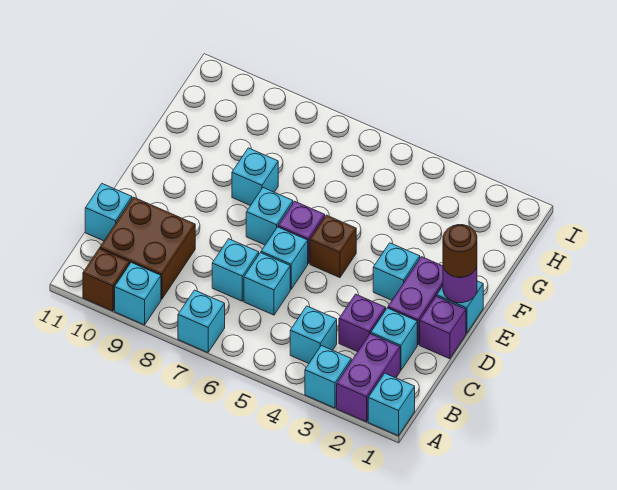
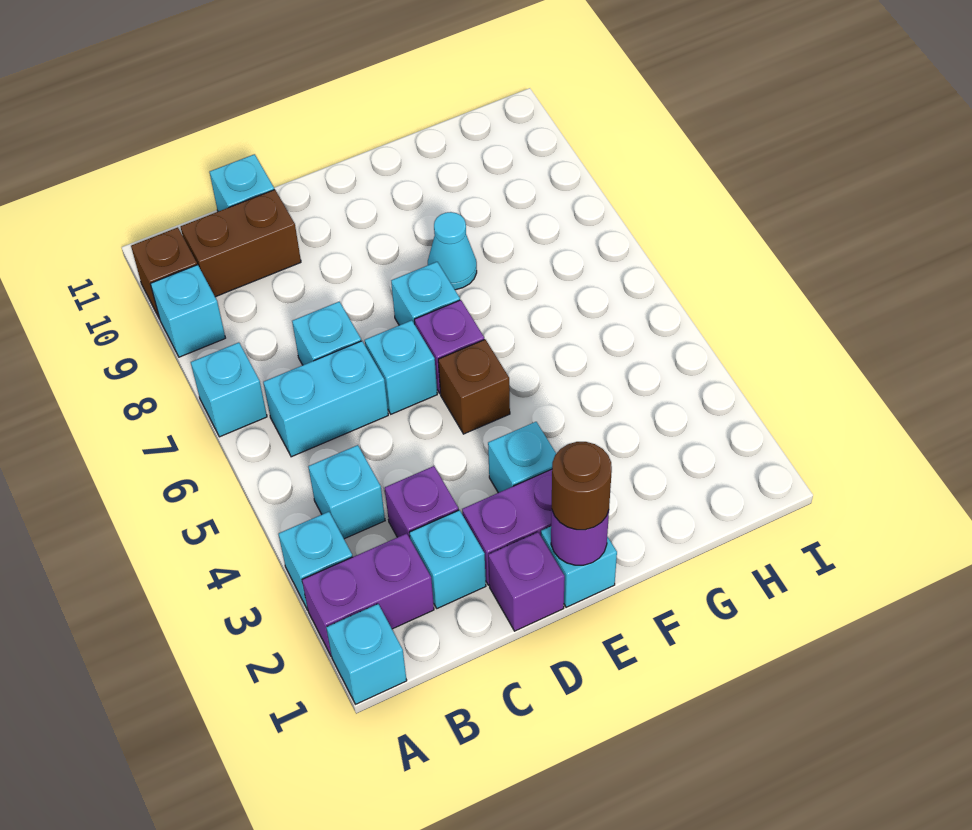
brown 2x2 brick [100,197,195,299] -> brown 1x2 brick [181,190,301,297]
cyan 1x1 brick [244,253,290,315] -> cyan 1x2 brick [263,341,388,457]
cyan 1x1 brick [232,148,278,206] -> cyan 1x1 cone [428,212,477,290]

